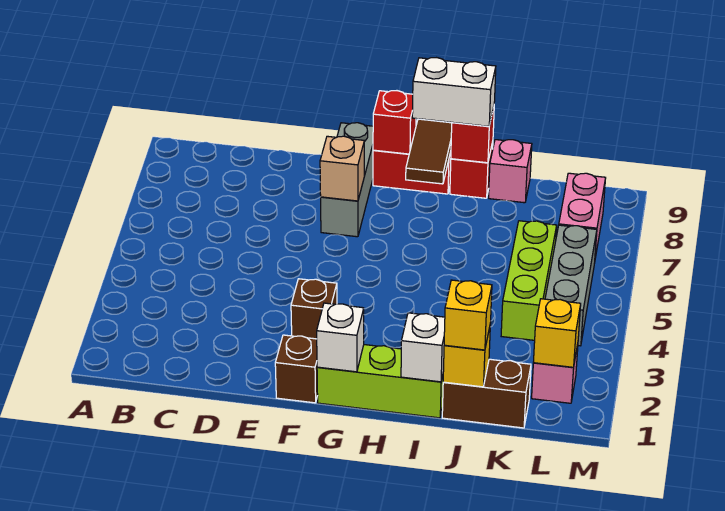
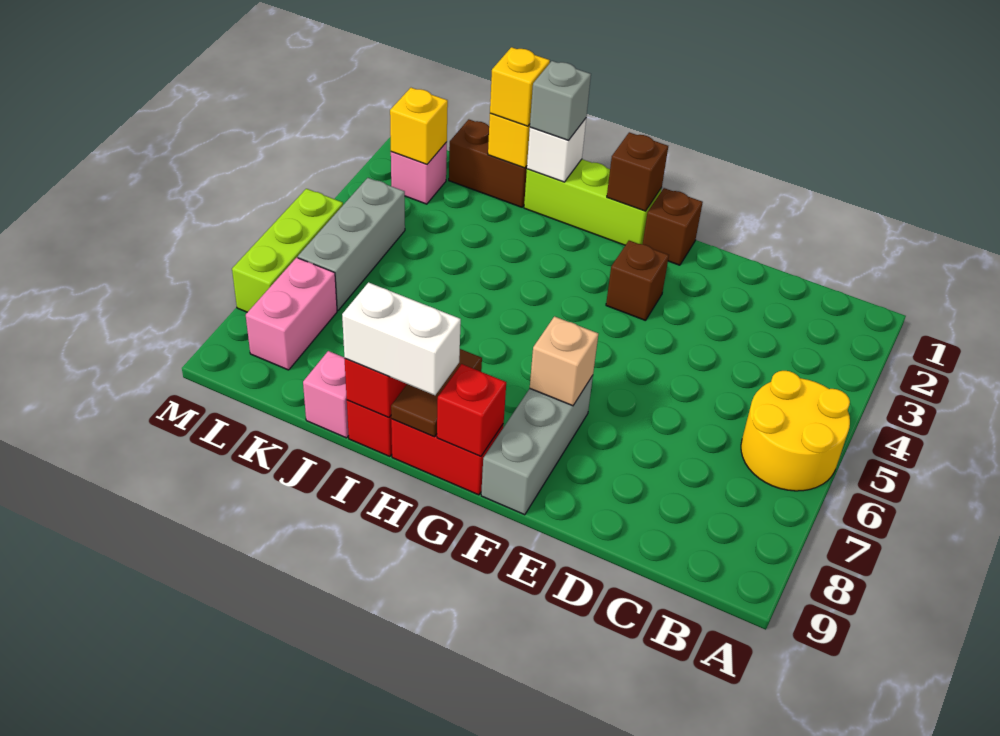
none -> yellow 2x2 round brick [741,371,850,491]
white 1x1 brick [317,303,364,372] -> brown 1x1 brick [607,132,668,211]
none -> grey 1x1 brick [530,61,591,140]
lime 1x3 brick [501,221,557,340] -> lime 1x3 brick moved to [232,189,343,312]

